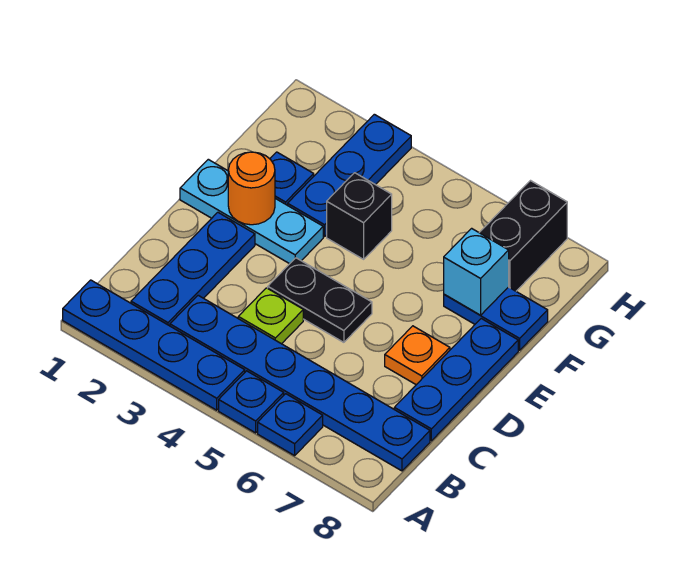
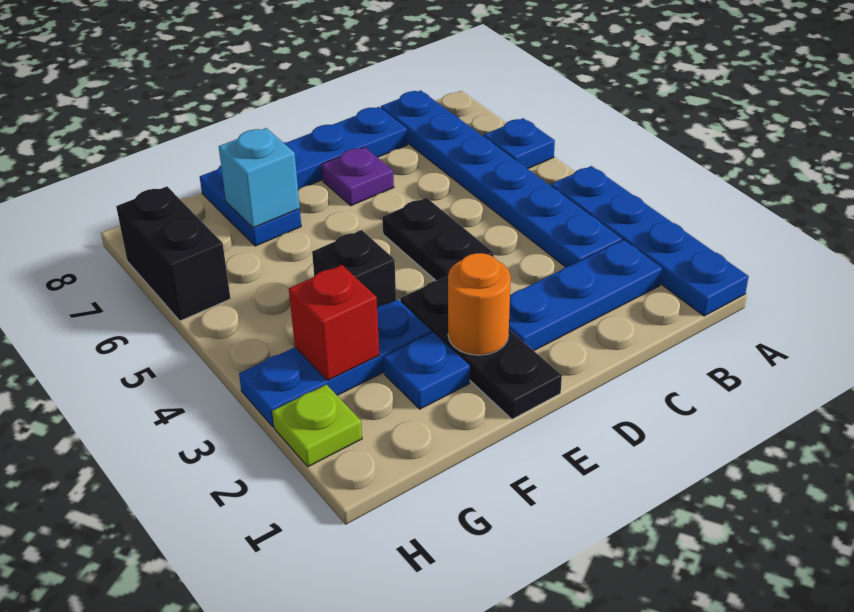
blue 1x1 plate [219,371,284,433] -> none
lime 1x1 plate [238,288,303,344] -> lime 1x1 plate moved to [272,384,362,467]
orange 1x1 plate [385,326,450,385] -> purple 1x1 plate [322,147,394,206]
cyan 1x3 plate [180,159,323,264] -> black 1x3 plate [400,276,562,419]
none -> red 1x1 brick [289,265,379,380]
black 1x2 brick [479,181,567,291] -> black 1x2 brick turned to [116,187,231,321]

